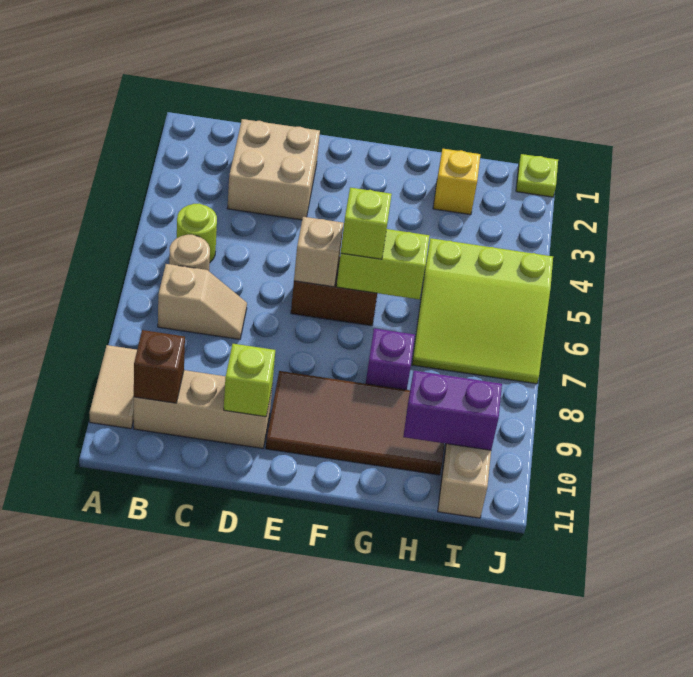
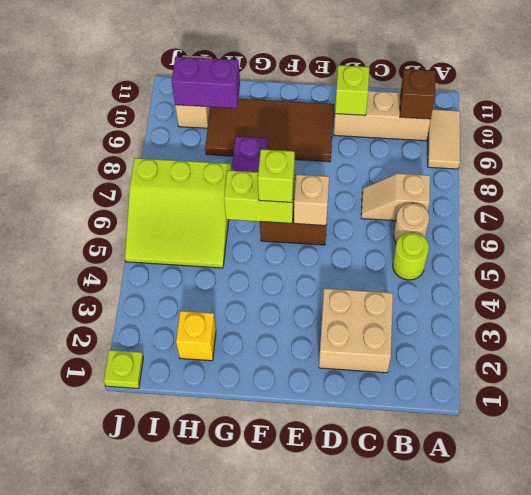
lime 3x3 slope [412,238,553,384] -> lime 3x3 slope turned to [125,158,231,268]

